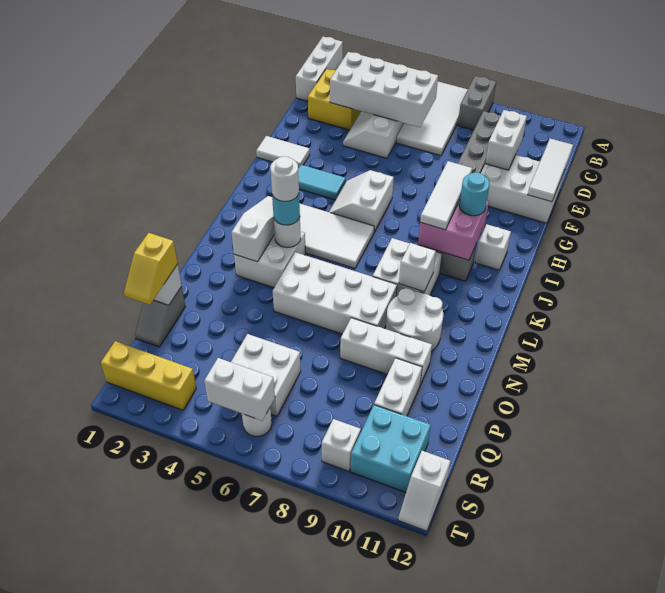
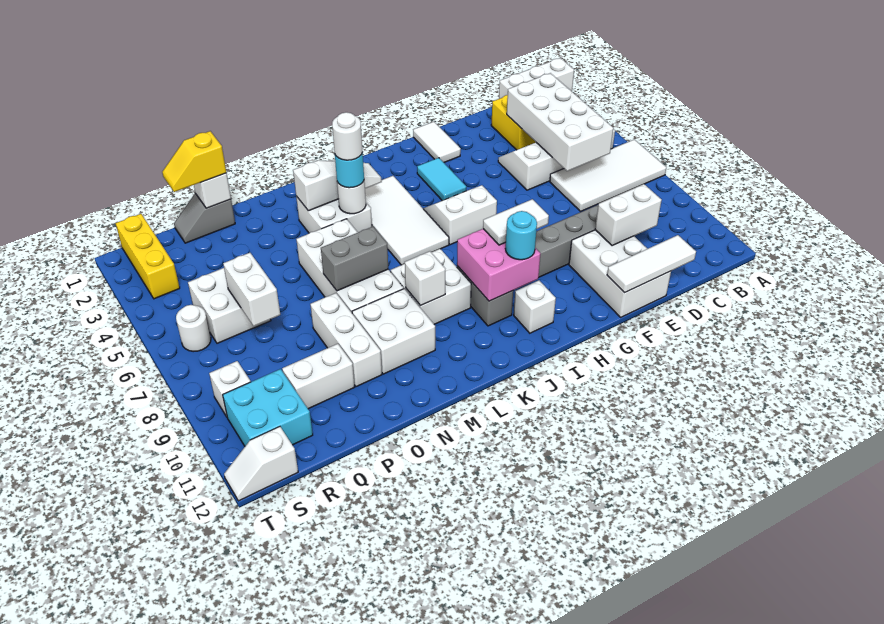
grey 1x2 brick [458,76,496,130] -> grey 1x2 brick moved to [321,227,388,291]
white 1x3 tile [420,161,472,230] -> white 1x2 tile [483,199,549,245]
white 2x2 round brick [386,288,443,351] -> white 2x2 brick [352,289,435,374]
white 1x2 brick [204,358,275,421] -> white 1x2 brick moved to [223,253,280,326]

